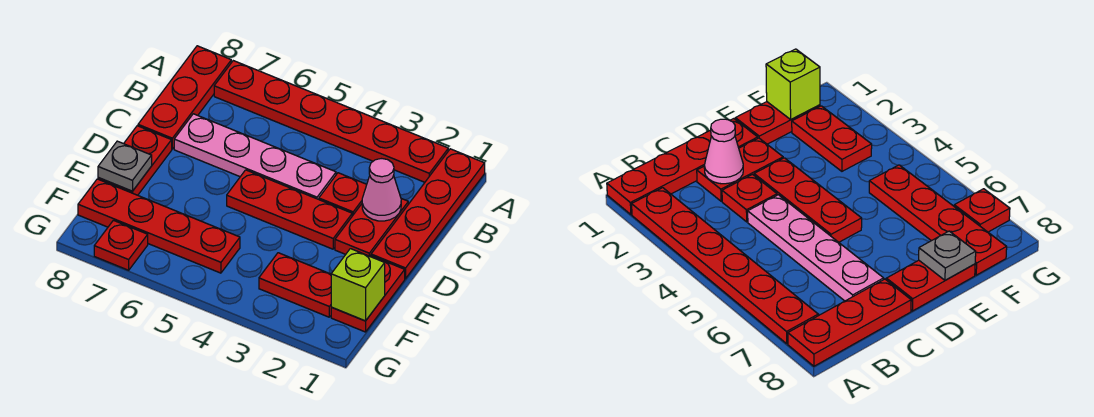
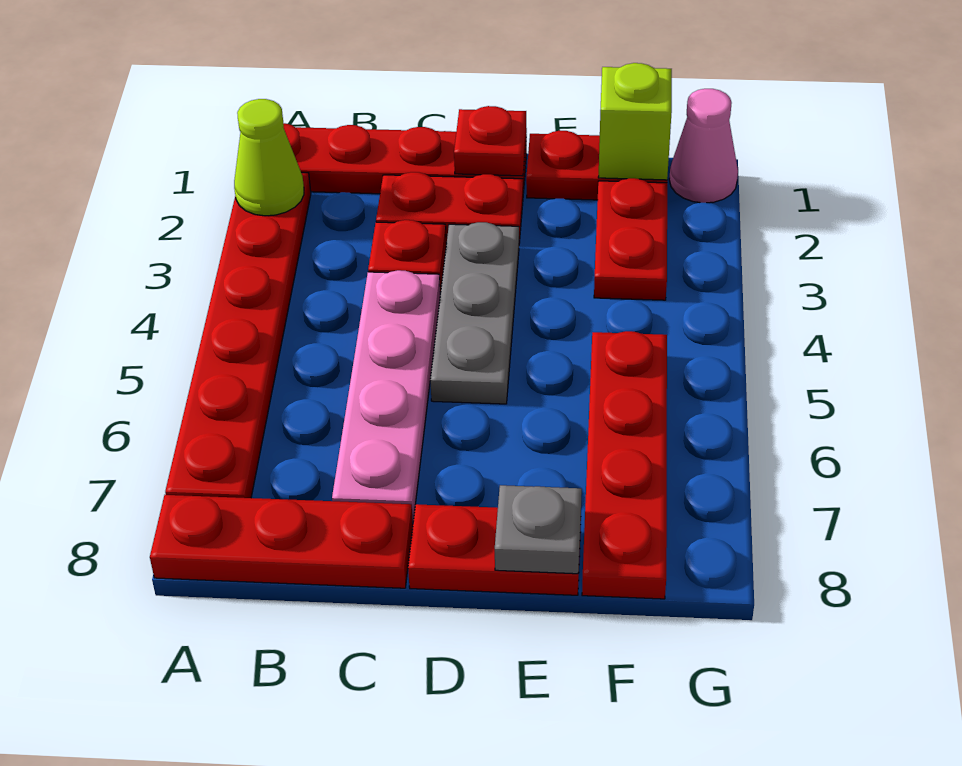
none -> lime 1x1 cone [234,99,304,216]
pink 1x1 cone [362,159,401,221] -> pink 1x1 cone moved to [669,89,738,203]
red 1x3 plate [227,170,352,249] -> grey 1x3 plate [430,222,519,404]
red 1x1 plate [94,220,148,270] -> red 1x1 plate moved to [454,106,527,176]

